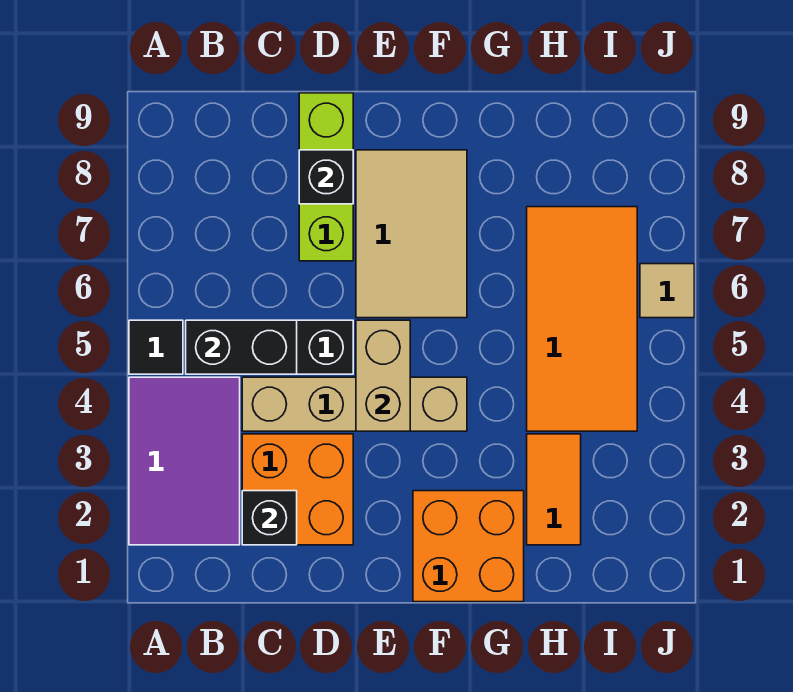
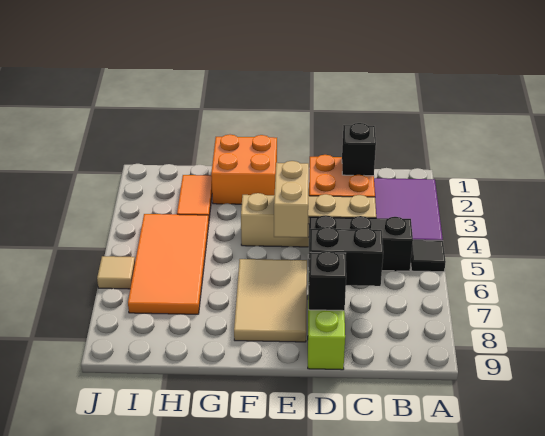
black 1x2 brick [186,320,297,374] -> black 1x2 brick moved to [309,227,383,286]

